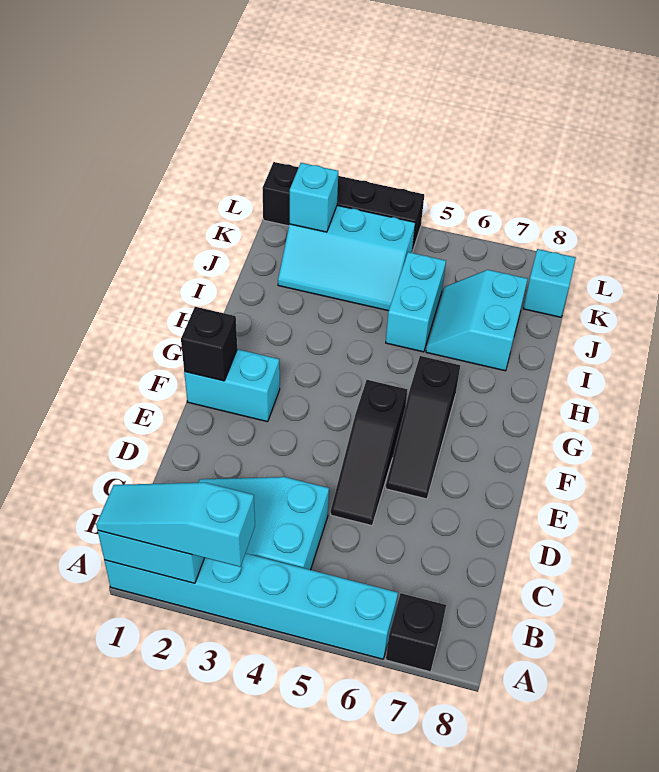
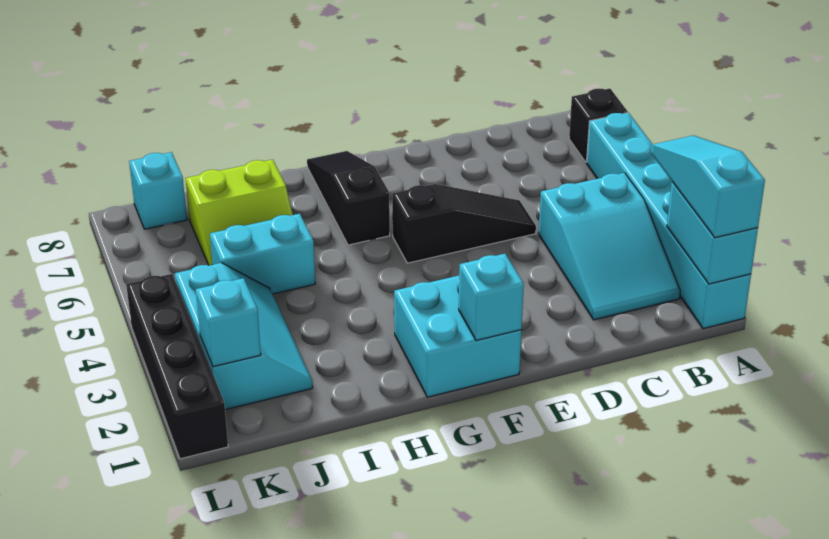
cyan 1x3 slope [96,483,255,567] -> cyan 1x3 slope turned to [651,135,765,238]
black 1x3 slope [386,356,460,499] -> black 1x3 slope turned to [307,151,390,245]
cyan 1x2 brick [184,349,280,422] -> cyan 2x2 brick [394,276,521,397]
black 1x1 brick [181,307,237,381] -> cyan 1x1 brick [459,254,524,341]
cyan 2x2 slope [426,270,527,371] -> lime 2x2 slope [186,160,293,265]

